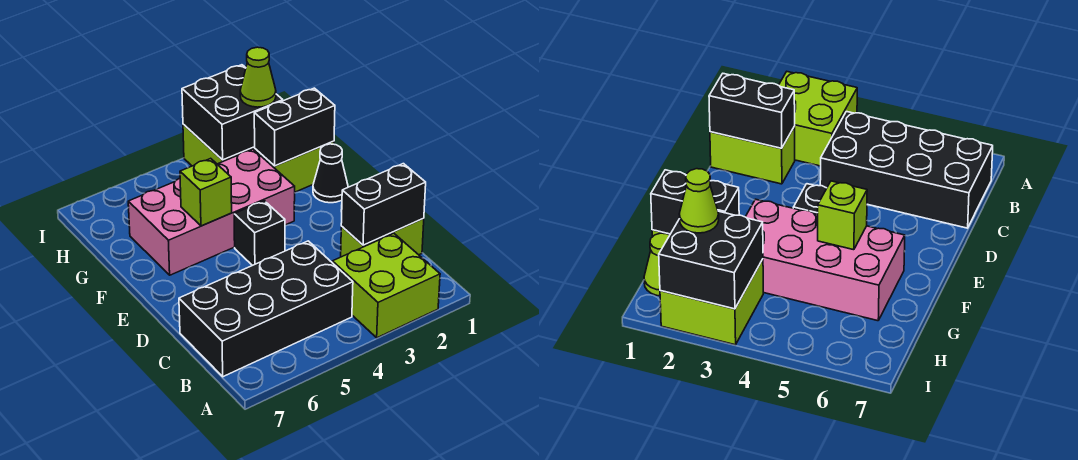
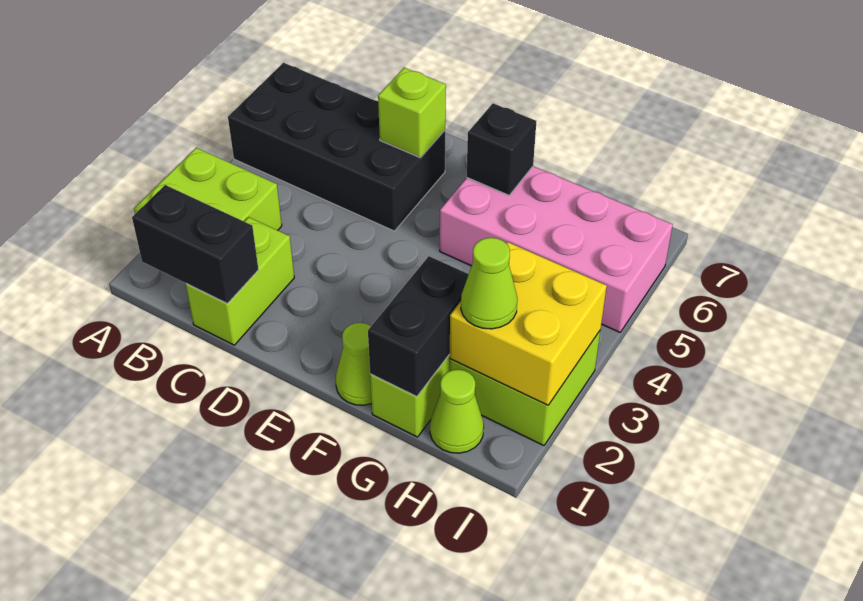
black 2x4 brick [179,241,353,377] -> black 2x4 brick turned to [228,63,445,231]
black 1x2 brick [341,164,426,245] -> black 1x2 brick turned to [132,185,258,303]
black 1x1 brick [234,201,285,266] -> black 1x1 brick moved to [467,103,537,195]
black 1x1 cone [313,144,348,203] -> lime 1x1 cone [336,323,372,405]
pink 2x4 brick [128,149,295,275] -> pink 2x4 brick turned to [440,166,673,332]
lime 1x1 brick [180,158,232,226] -> lime 1x1 brick moved to [378,68,446,158]
black 2x2 brick [182,65,283,160] -> yellow 2x2 brick [449,242,607,405]

